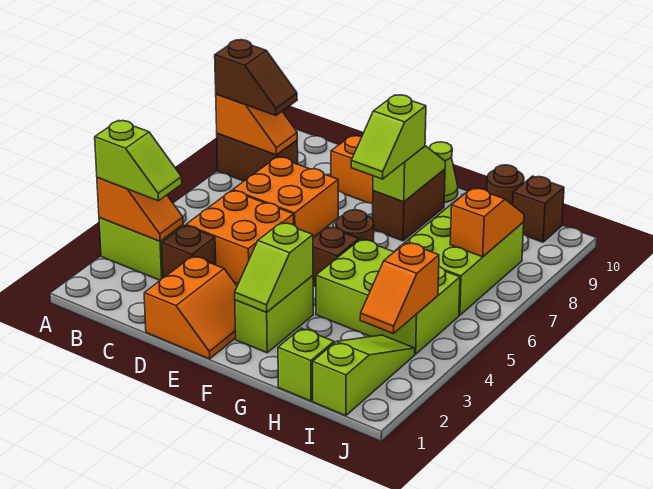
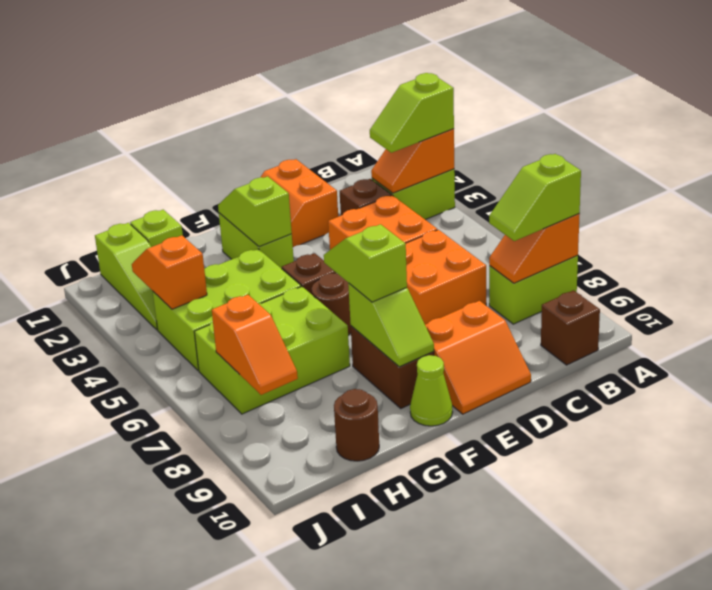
brown 1x2 brick [217,133,298,181] -> lime 1x2 brick [489,255,578,324]
brown 1x2 slope [215,40,297,116] -> lime 1x2 slope [489,154,581,241]
lime 2x3 brick [395,198,524,316] -> lime 2x3 brick turned to [194,287,350,414]
brown 1x1 brick [513,176,564,242] -> brown 1x1 brick moved to [541,290,600,365]

